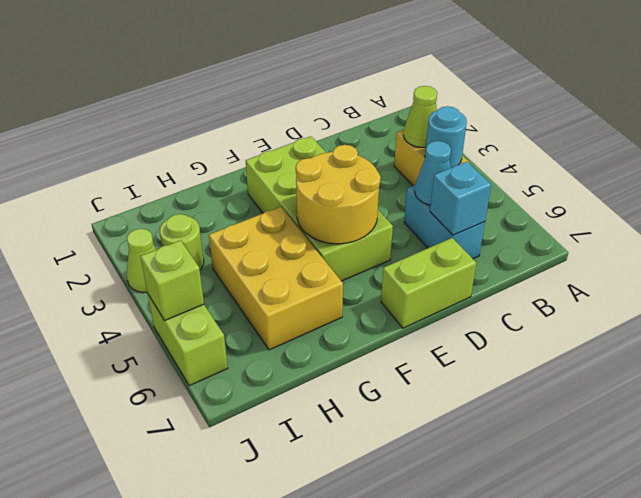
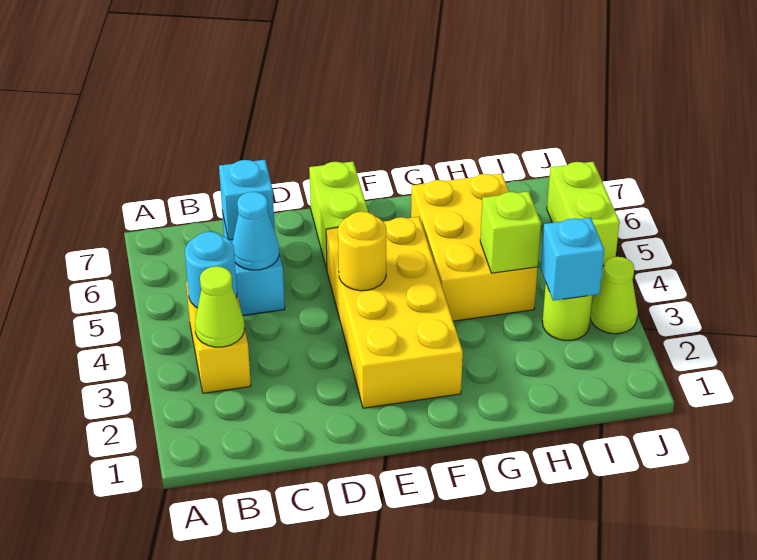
lime 1x2 brick [381,238,476,328] -> lime 1x2 brick turned to [309,162,368,269]
lime 2x4 brick [246,136,393,281] -> yellow 2x4 brick [326,217,463,408]
yellow 2x2 round brick [296,145,380,244] -> yellow 1x1 round brick [338,212,386,291]
none -> cyan 1x1 brick [541,218,604,301]
lime 1x1 brick [141,240,204,321] -> lime 1x1 brick moved to [480,191,541,273]

